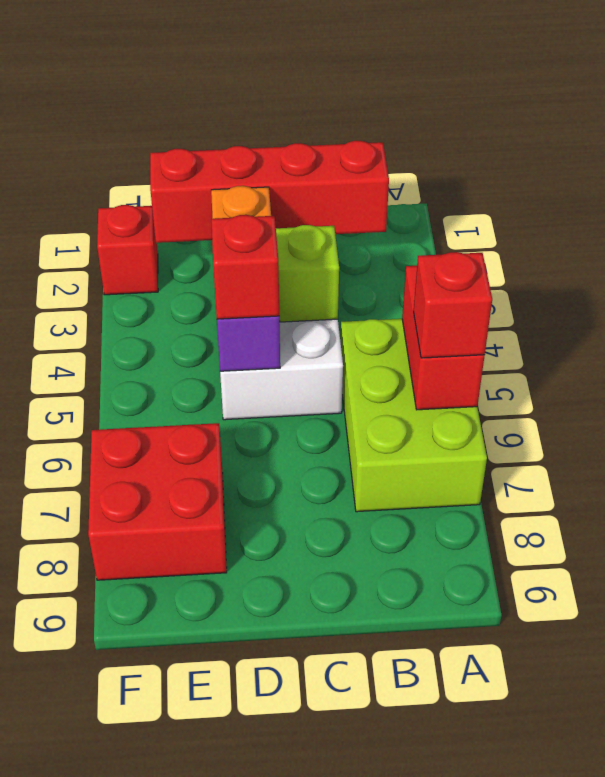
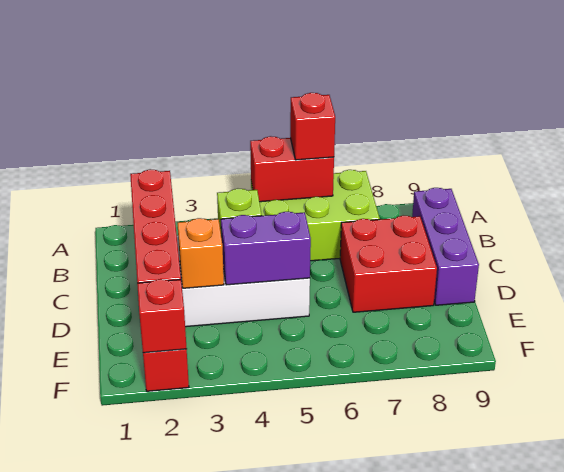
none -> purple 1x3 brick [412,188,479,305]
red 1x1 brick [211,215,279,319] -> red 1x1 brick moved to [137,279,187,353]
red 2x2 brick [88,423,227,580] -> red 2x2 brick moved to [340,216,437,312]

